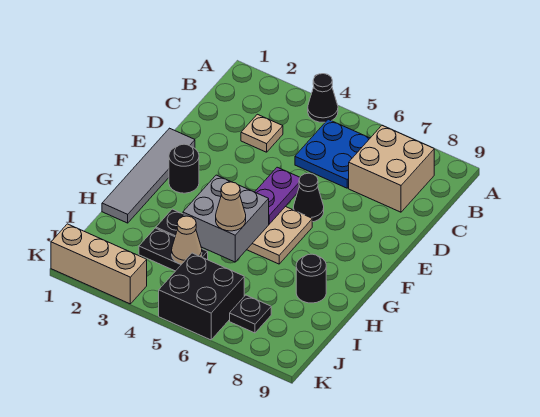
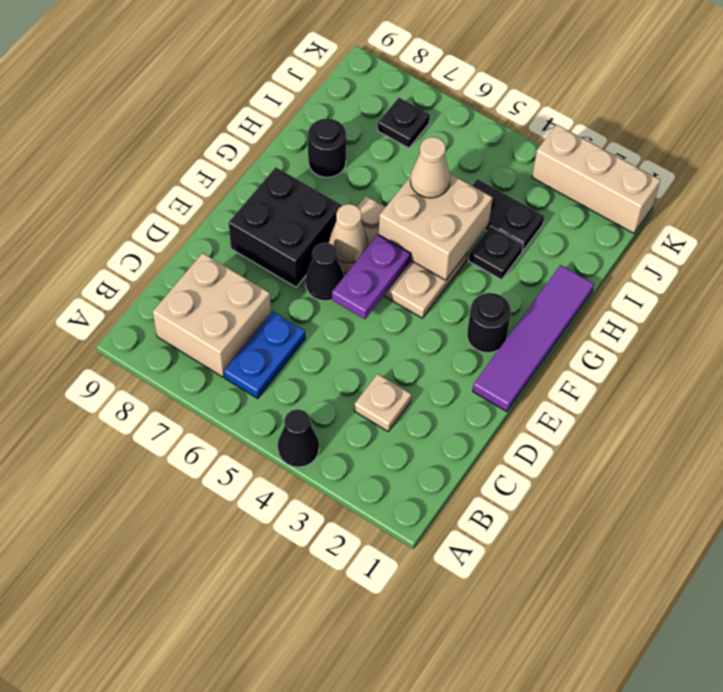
blue 2x2 plate [295,119,370,188] -> blue 1x2 plate [224,311,305,398]
grey 1x4 tile [102,128,195,223] -> purple 1x4 tile [473,265,594,412]
grey 2x2 brick [183,175,269,262] -> tan 2x2 brick [379,174,492,280]
tan 1x1 cone [172,216,202,264] -> tan 1x1 cone moved to [329,204,368,263]
black 2x2 brick [159,253,244,340] -> black 2x2 brick moved to [229,167,342,287]

